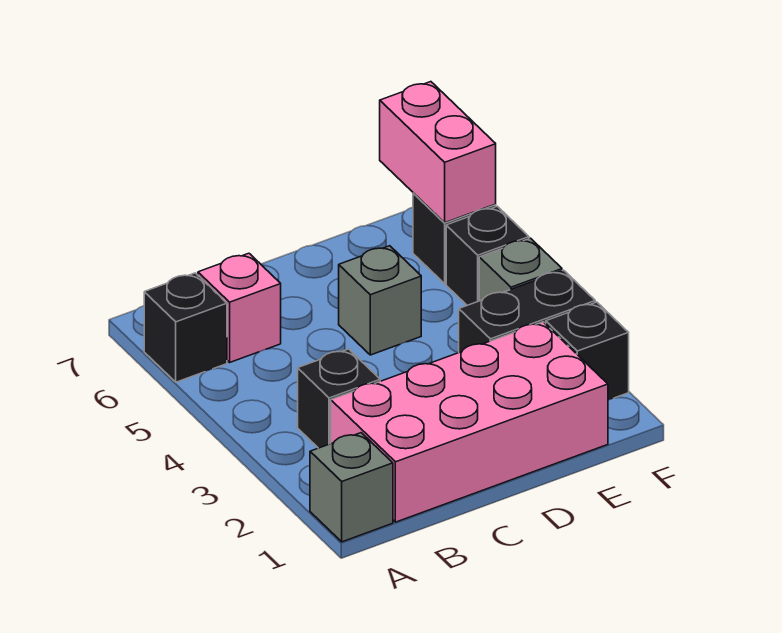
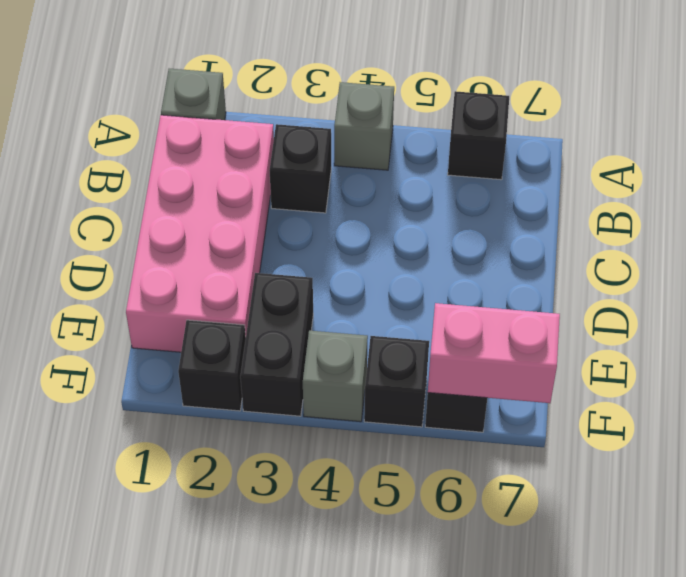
pink 1x1 brick [198,253,281,362] -> none
grey 1x1 brick [339,246,421,355] -> grey 1x1 brick moved to [334,82,394,170]

